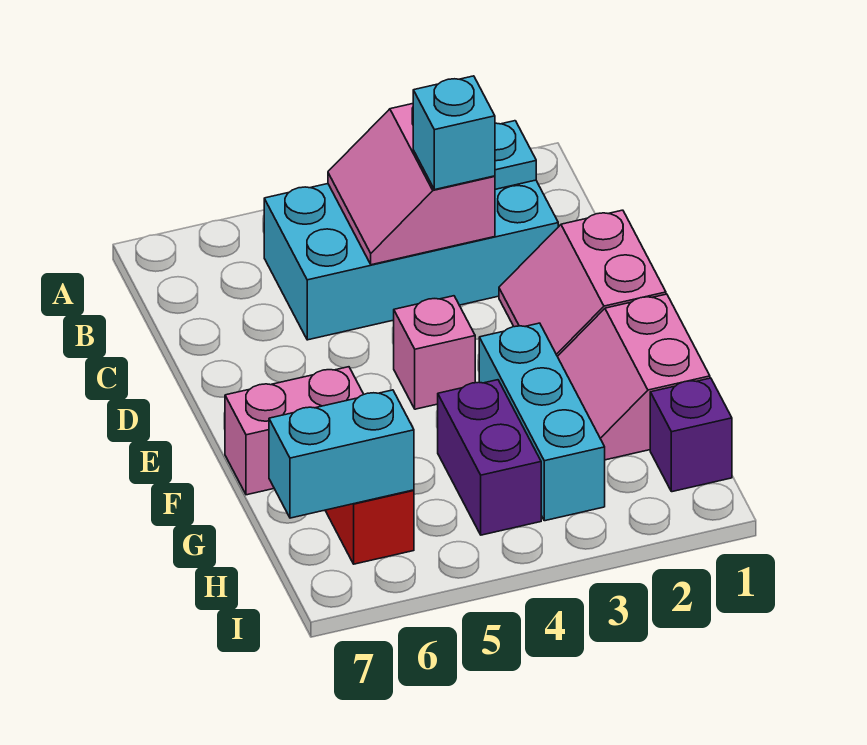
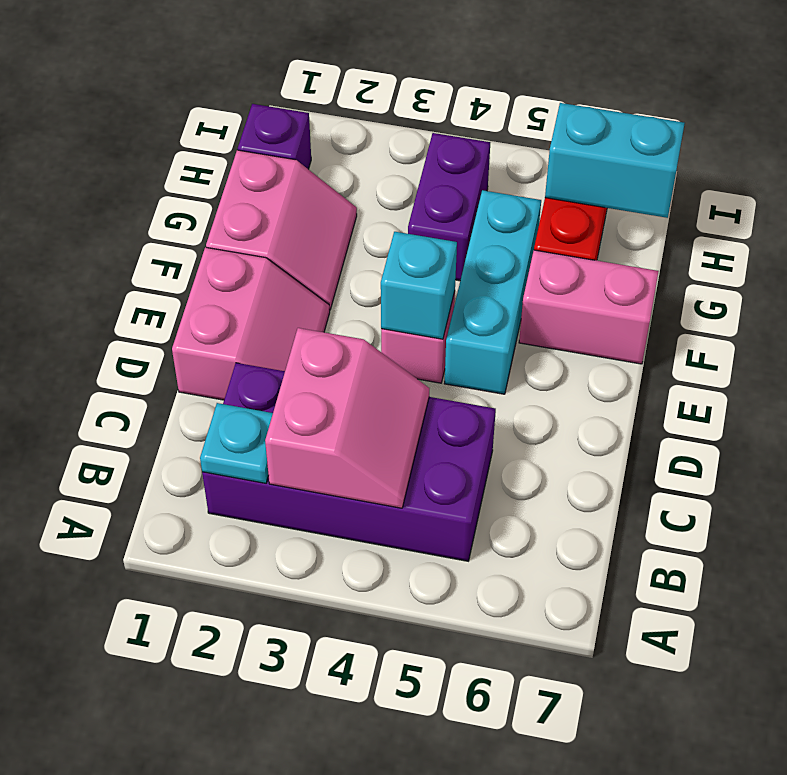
cyan 2x4 brick [264,180,558,340] -> purple 2x4 brick [202,363,496,561]
cyan 1x1 brick [413,76,495,190] -> cyan 1x1 brick moved to [381,232,457,339]
cyan 1x3 brick [479,323,605,521] -> cyan 1x3 brick moved to [445,190,541,394]

